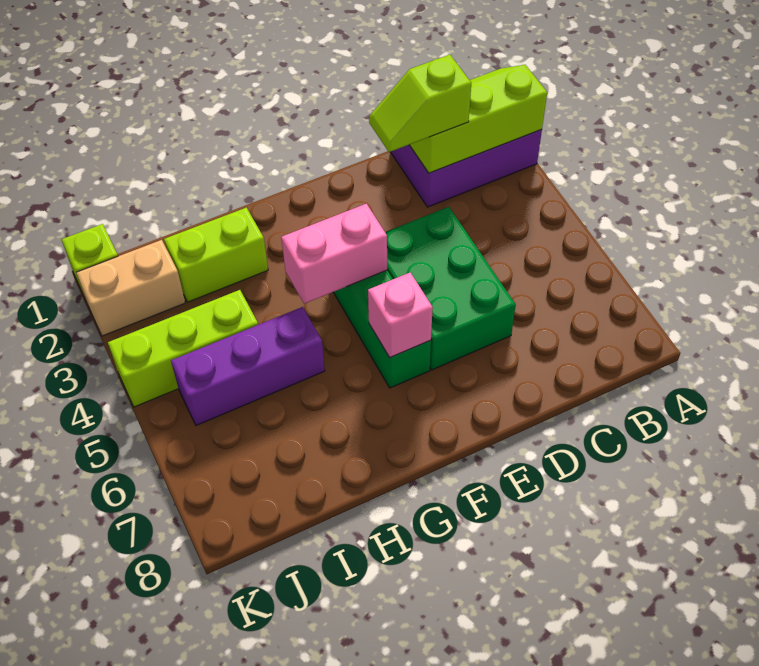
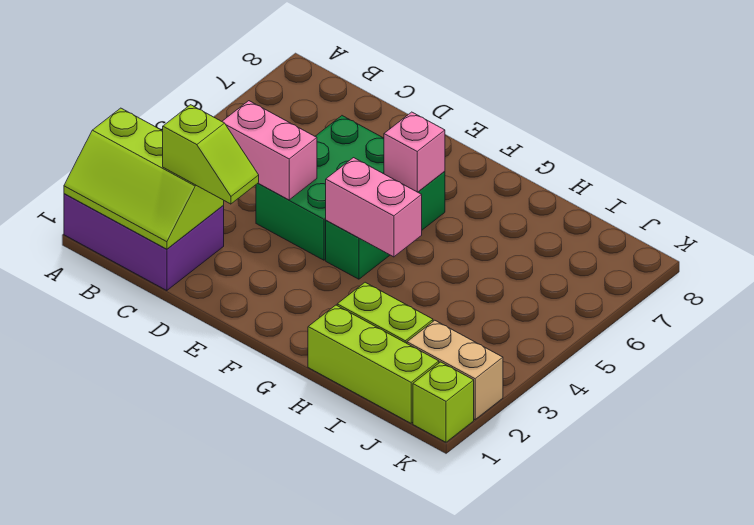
none -> pink 1x2 brick [222,101,317,200]
purple 1x3 brick [171,307,325,425] -> none
lime 1x3 brick [108,290,258,407] -> lime 1x3 brick moved to [308,305,439,423]

